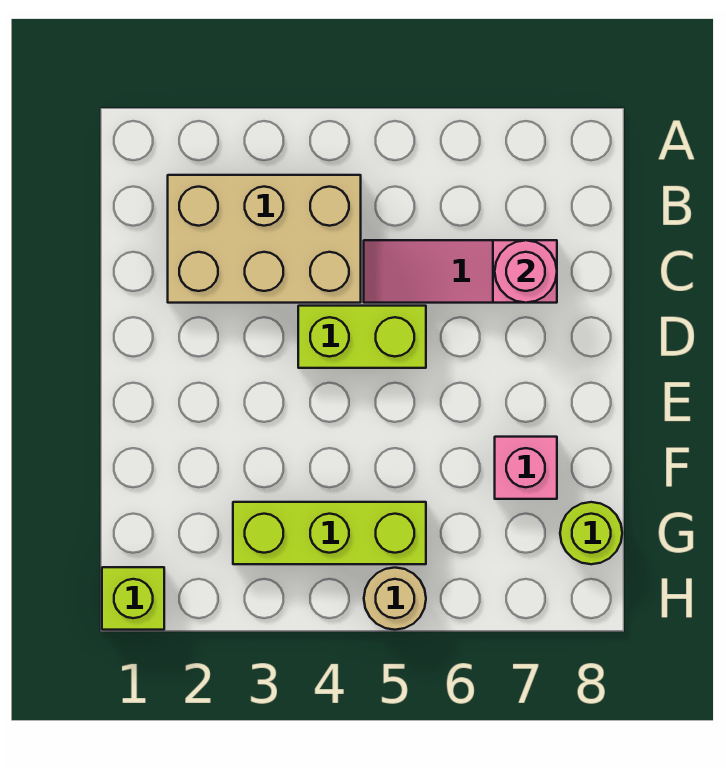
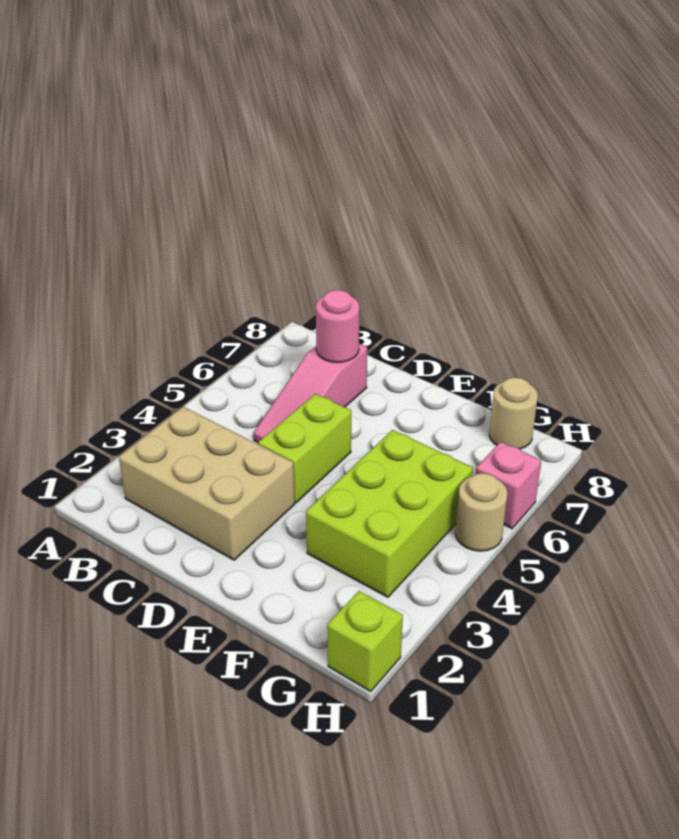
tan 2x3 brick [168,175,361,303] -> tan 2x3 brick turned to [119,407,295,560]
pink 1x1 brick [495,437,557,499] -> pink 1x1 brick moved to [476,442,541,529]
lime 1x3 brick [233,502,426,564] -> lime 2x3 brick [306,430,473,597]
lime 1x1 round brick [560,502,622,564] -> tan 1x1 round brick [489,378,538,449]

